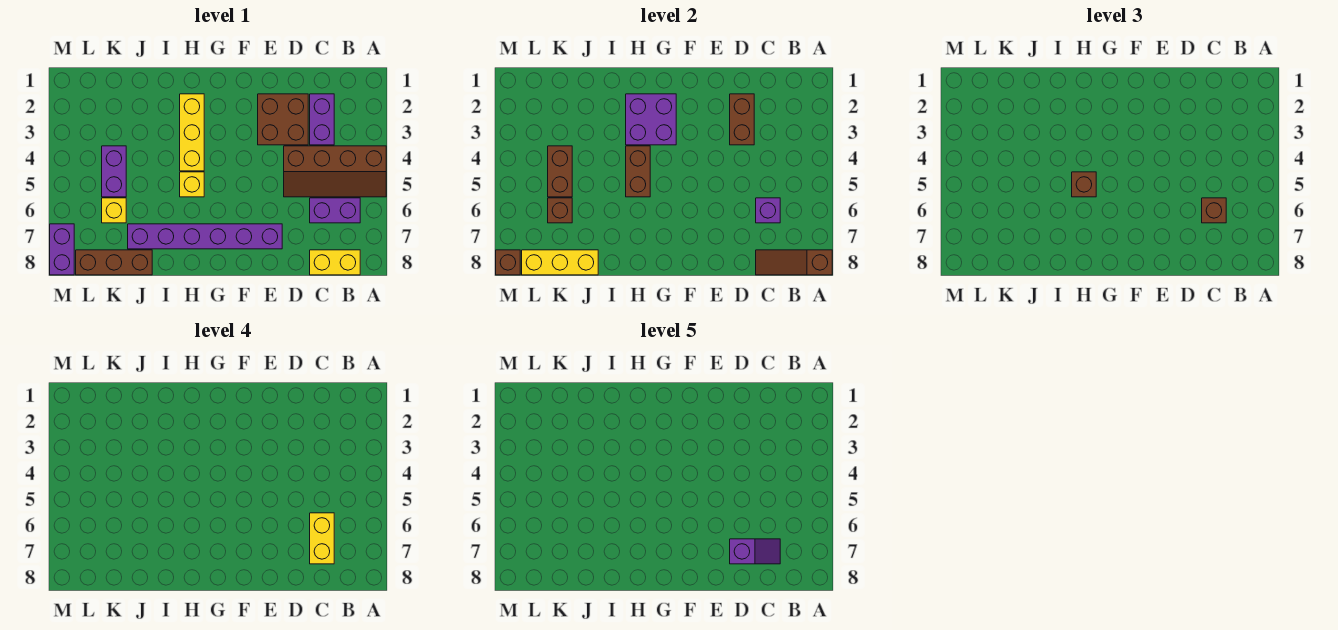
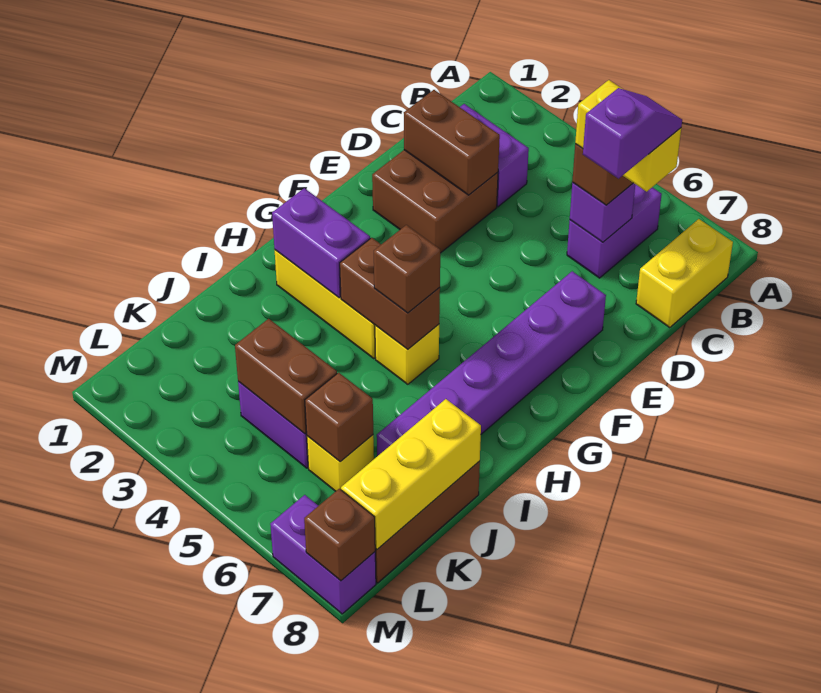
brown 2x4 slope [284,146,386,197] -> none
brown 1x3 slope [756,250,832,275] -> none
purple 2x2 brick [626,94,676,145] -> purple 1x2 brick [272,188,370,298]

